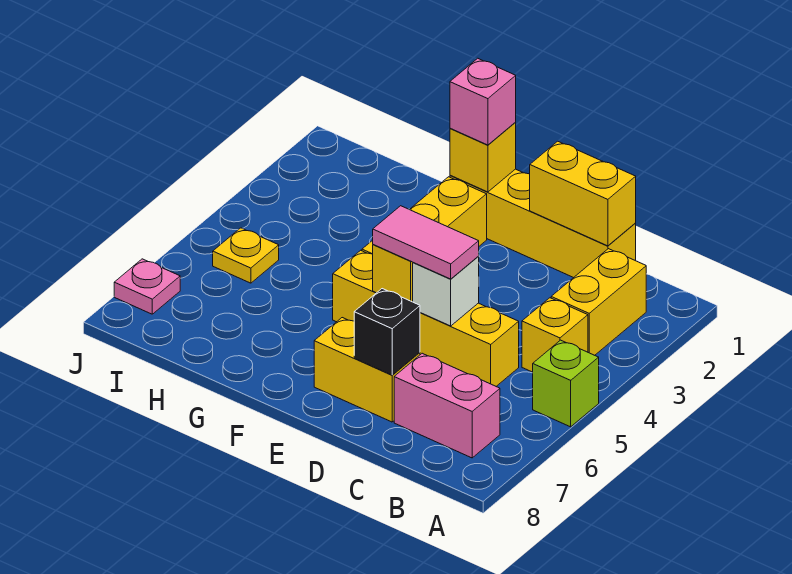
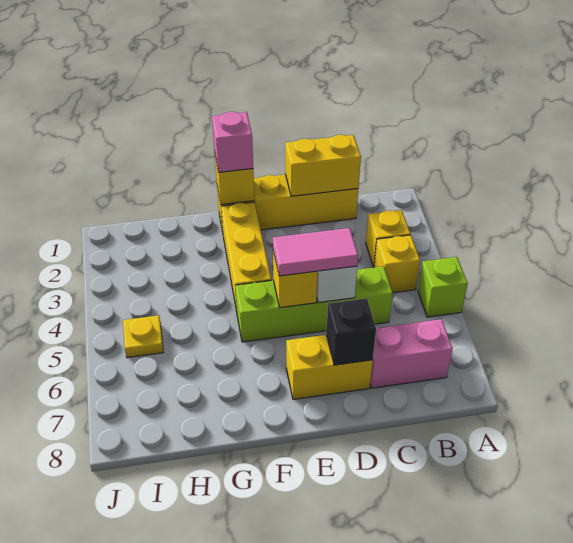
yellow 1x2 brick [551,249,646,355] -> yellow 1x1 brick [366,210,410,268]
yellow 1x4 brick [333,250,519,386] -> lime 1x4 brick [235,266,393,342]
pink 1x1 plate [114,259,180,314] -> none

